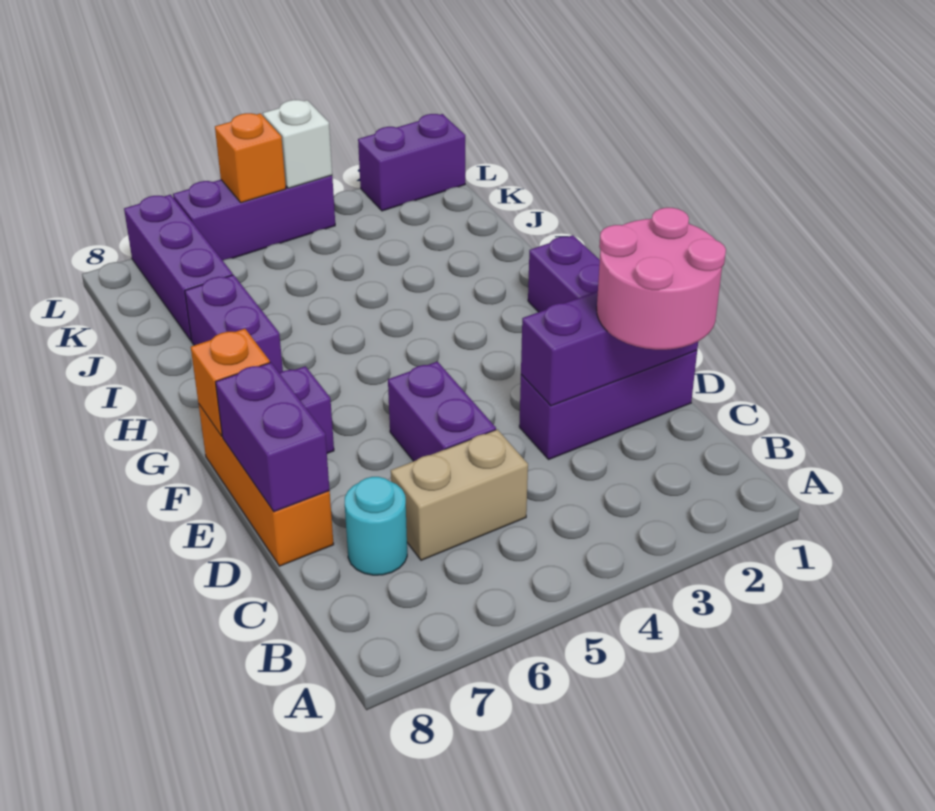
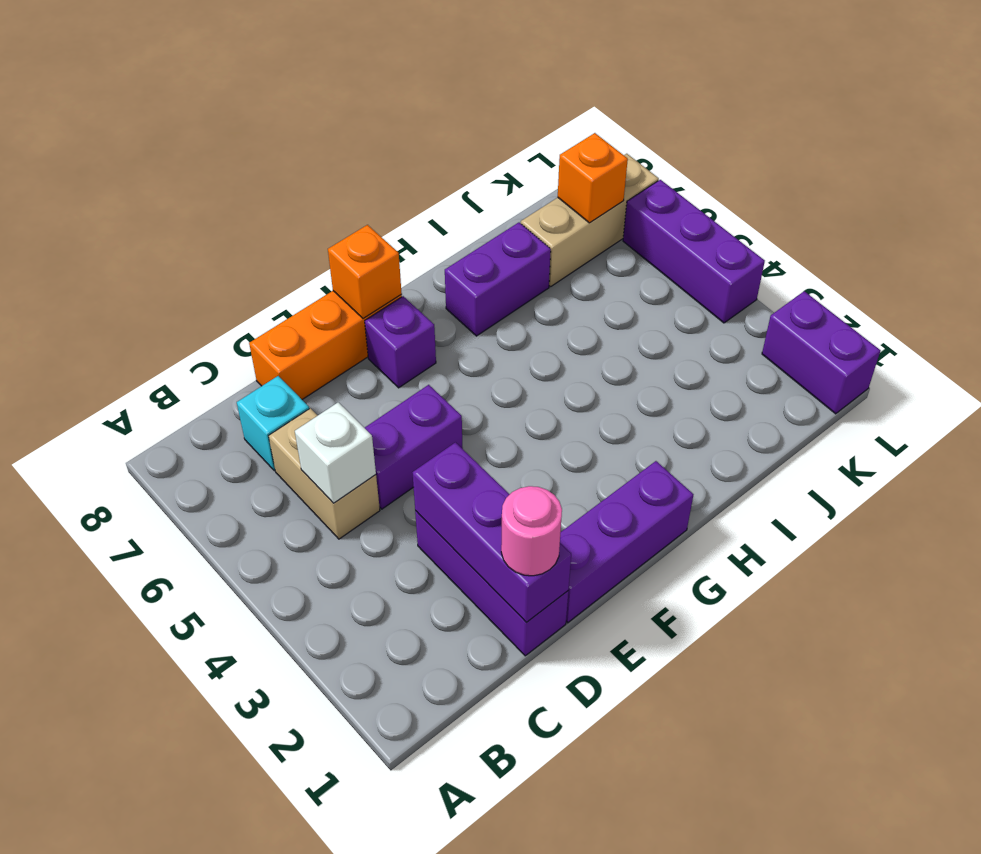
pink 2x2 round brick [597,208,726,350] -> pink 1x1 round brick [501,486,562,576]
cyan 1x1 round brick [345,477,407,575] -> cyan 1x1 brick [237,376,309,471]
purple 1x2 brick [216,362,330,512] -> none
purple 1x3 brick [124,195,233,341] -> tan 1x3 brick [521,154,659,287]
white 1x1 brick [263,100,332,188] -> white 1x1 brick moved to [295,402,376,503]
orange 1x1 brick [215,113,286,203] -> orange 1x1 brick moved to [558,133,628,223]

